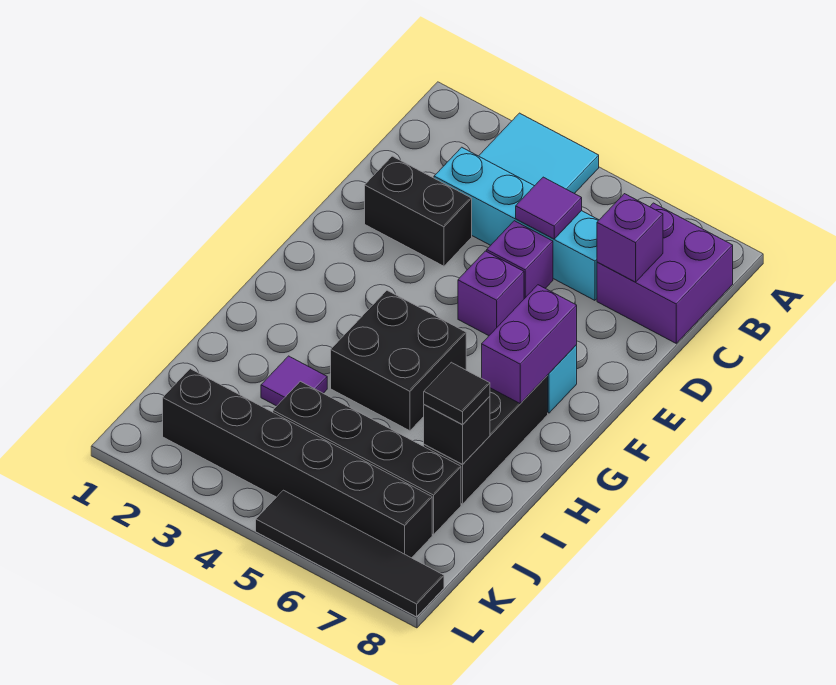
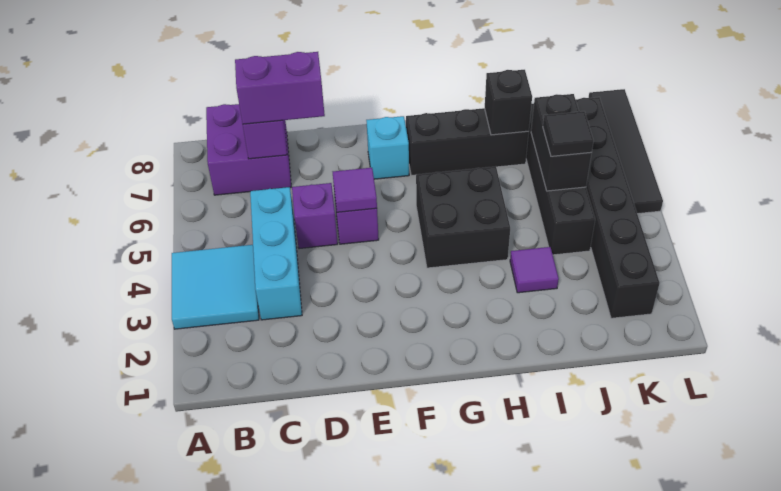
cyan 1x4 brick [434,147,599,300] -> cyan 1x3 brick [250,187,302,320]
purple 1x1 tile [516,177,582,239] -> purple 1x1 tile moved to [333,168,377,212]
black 1x2 brick [365,156,472,266] -> black 1x2 brick moved to [531,94,592,191]
purple 1x2 brick [482,285,577,404] -> purple 1x2 brick moved to [235,52,325,124]
black 1x1 tile [424,362,490,424] -> black 1x1 tile moved to [543,111,594,156]

